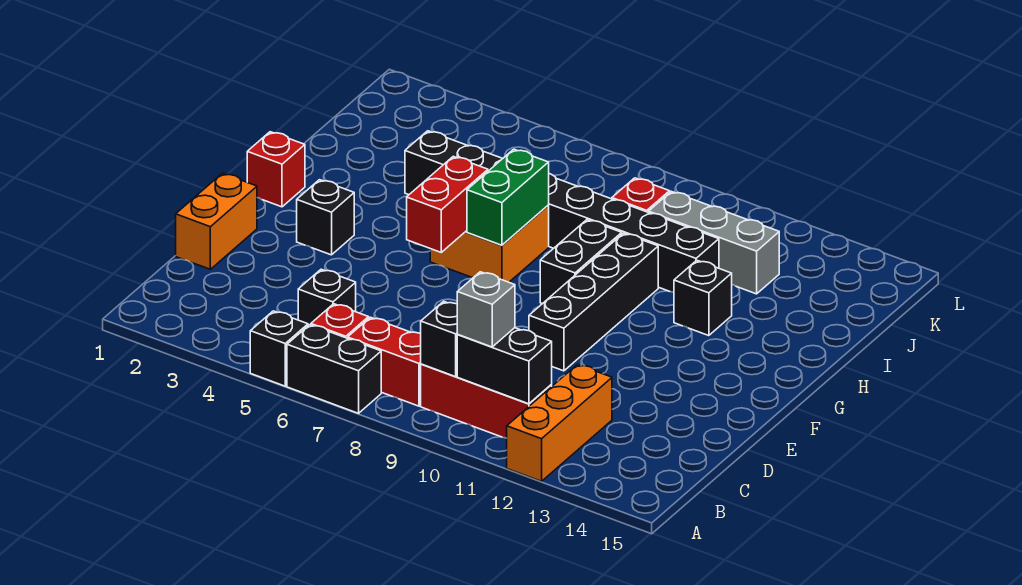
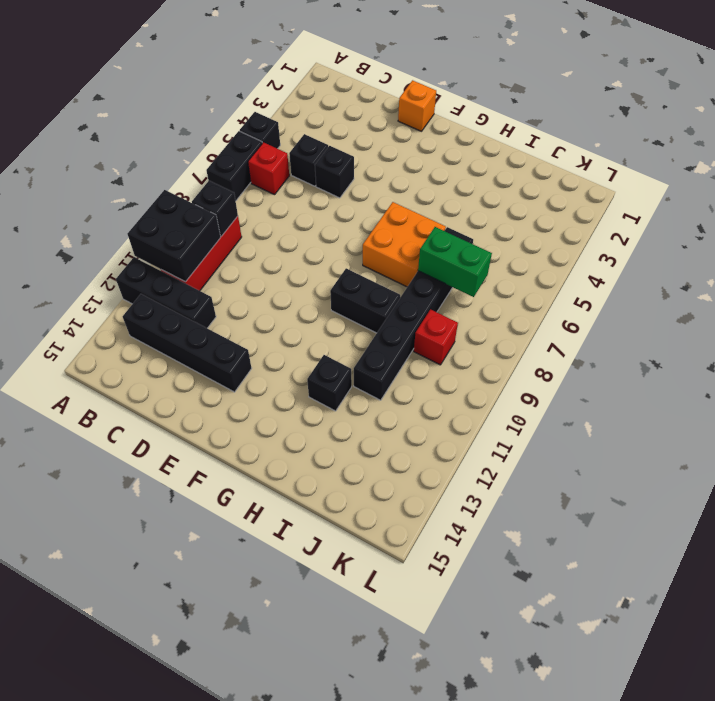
orange 1x3 brick [507,364,612,481] -> black 1x3 brick [116,257,216,328]
red 1x2 brick [348,317,421,406] -> none
black 1x2 brick [457,328,552,404] -> black 2x2 brick [127,190,221,282]
grey 1x1 brick [457,272,515,347] -> none
orange 1x2 brick [176,173,257,269] -> orange 1x1 brick [398,80,436,131]
black 1x4 brick [529,233,658,371] -> black 1x4 brick moved to [123,294,252,392]
black 1x1 brick [297,180,354,255] -> black 1x1 brick moved to [315,146,354,198]
red 1x2 brick [407,156,488,252] -> none
red 1x1 brick [247,132,305,207] -> none
green 1x2 brick [467,149,549,245] -> green 1x2 brick moved to [418,227,492,297]
black 1x8 brick [405,131,719,292] -> black 1x6 brick [354,227,473,400]
grey 1x3 brick [649,191,779,294] -> none

